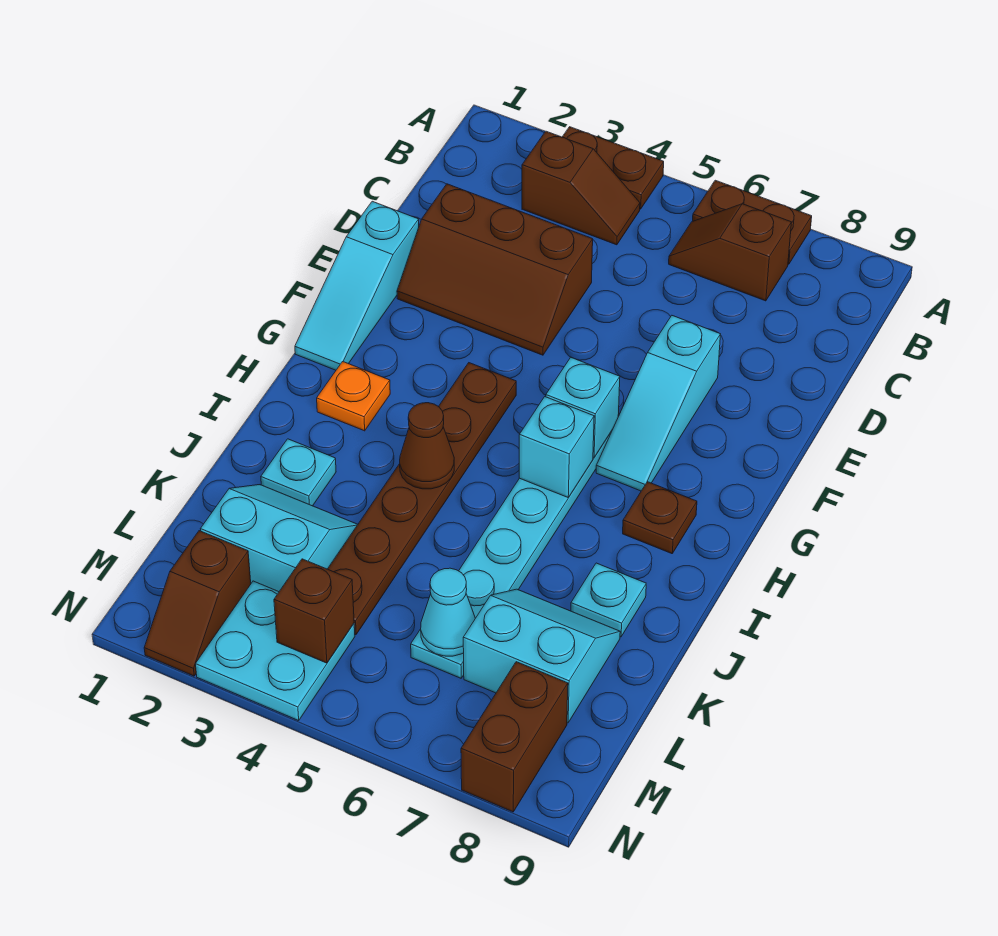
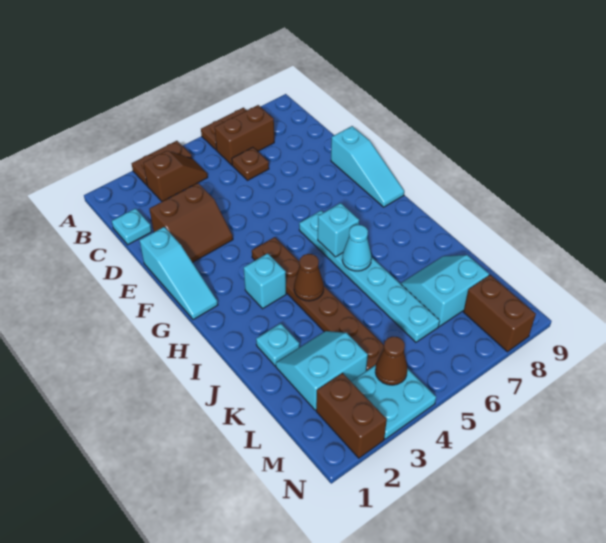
brown 1x2 slope [669,204,791,301] -> brown 1x2 brick [215,105,274,165]
brown 2x3 slope [397,184,593,355] -> brown 2x2 slope [149,183,233,263]
cyan 1x3 slope [596,316,721,491] -> cyan 1x3 slope moved to [331,126,404,207]
cyan 1x1 brick [546,357,620,458] -> cyan 1x1 brick moved to [244,253,286,309]
orange 1x1 plate [317,362,390,431] -> none
brown 1x1 plate [623,482,697,554] -> brown 1x1 plate moved to [232,147,269,180]
cyan 1x1 plate [571,563,646,637] -> cyan 1x1 plate moved to [112,209,152,245]
cyan 1x1 cone [421,568,475,656] -> cyan 1x1 cone moved to [342,225,371,271]
brown 1x2 slope [144,531,251,676] -> brown 1x2 brick [316,373,387,458]
brown 1x1 brick [274,559,354,663] -> brown 1x1 cone [375,336,407,385]

